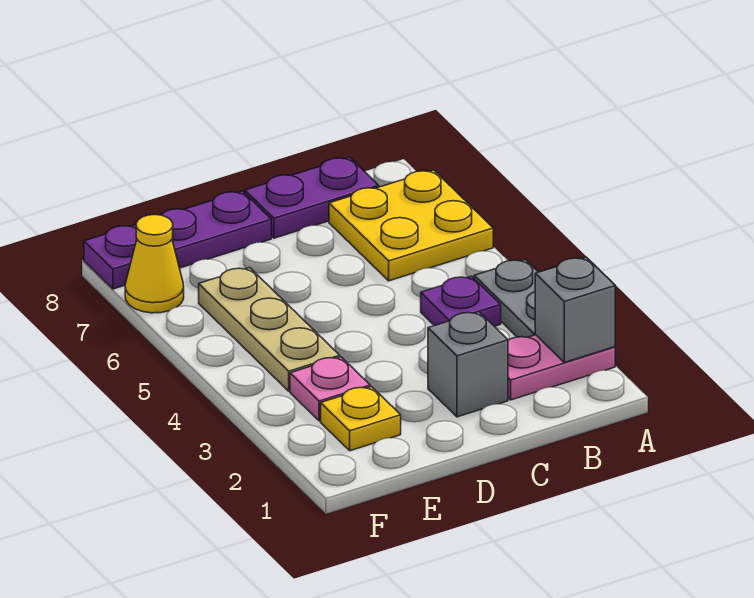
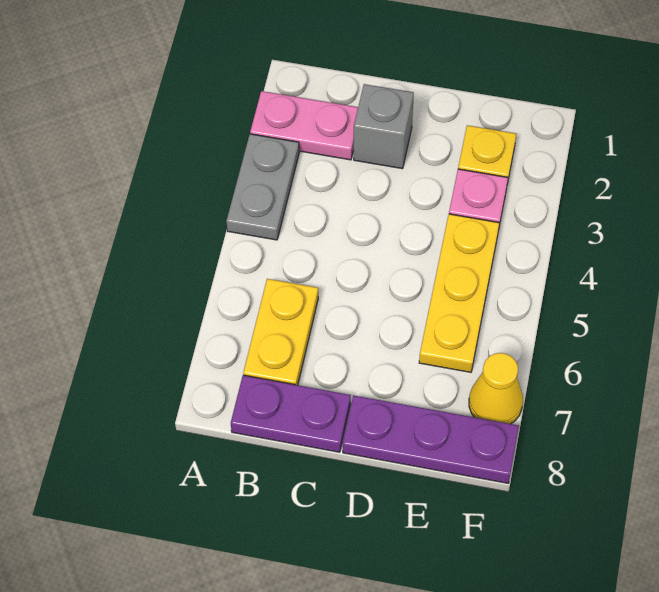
grey 1x1 brick [535,257,615,362] -> none
yellow 2x2 plate [329,170,493,281] -> yellow 1x2 plate [243,279,318,385]
purple 1x1 plate [421,276,501,326] -> none
tan 1x3 plate [199,268,340,391] -> yellow 1x3 plate [419,214,499,372]

